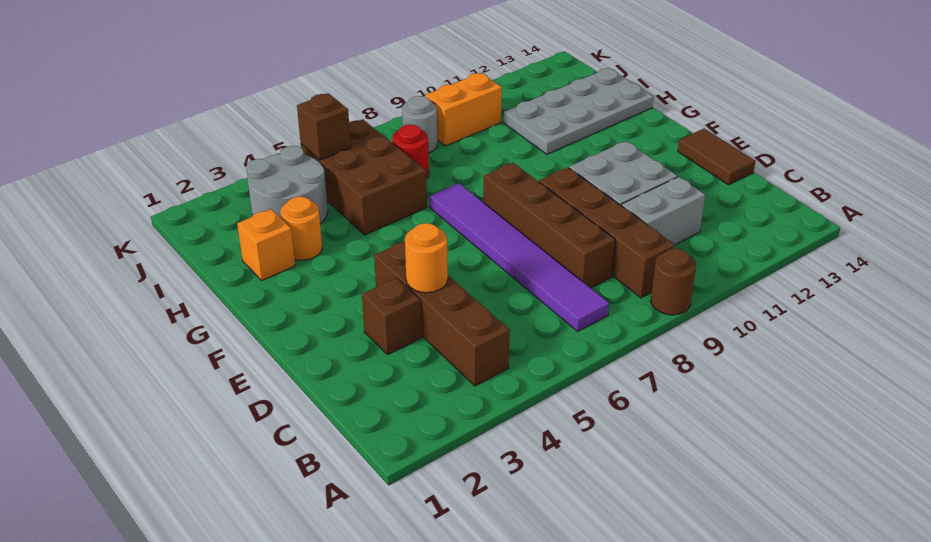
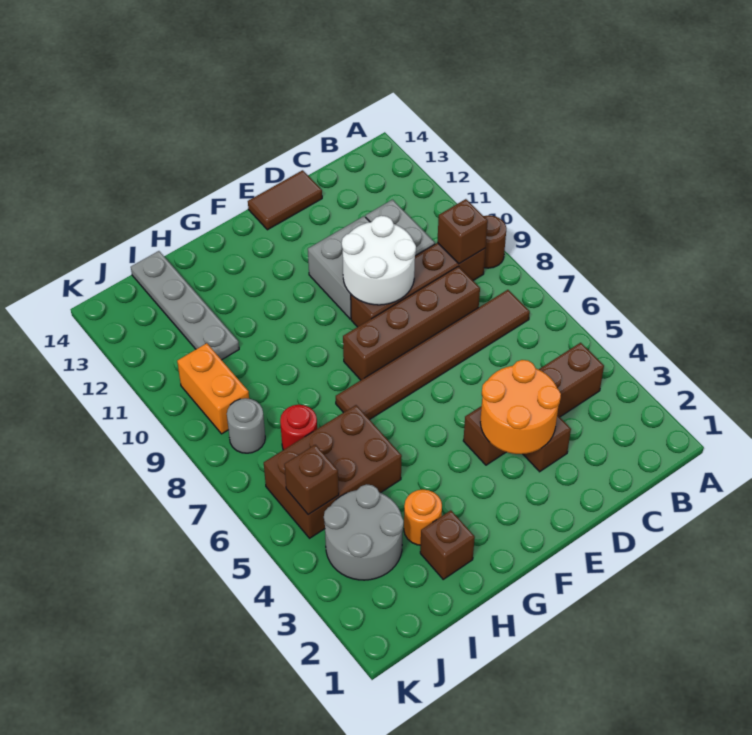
purple 1x6 tile [429,183,609,331] -> brown 1x6 tile [336,290,530,420]
none -> brown 1x1 brick [437,199,488,264]
orange 1x1 round brick [405,223,448,293] -> orange 2x2 round brick [480,360,561,454]
none -> white 2x2 round brick [342,216,416,305]
orange 1x1 brick [237,209,295,280] -> brown 1x1 brick [420,510,475,579]
grey 2x4 plate [503,68,653,154] -> grey 1x4 plate [131,251,239,360]

